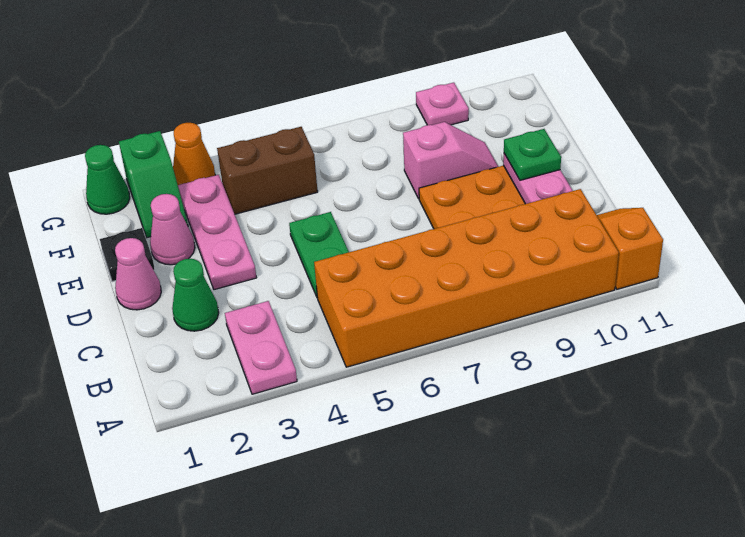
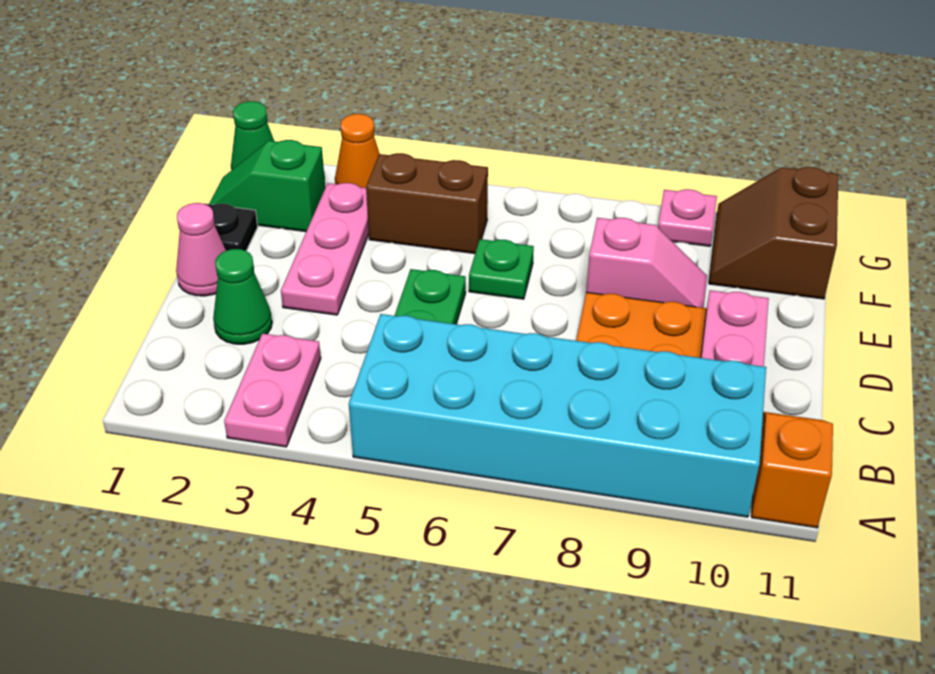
orange 2x6 brick [314,189,619,367] -> cyan 2x6 brick [349,314,766,517]
green 1x1 plate [504,129,561,180] -> green 1x1 plate moved to [469,239,534,299]
pink 1x1 cone [150,194,195,265] -> none
green 1x2 slope [119,131,188,238] -> green 1x2 slope turned to [209,140,325,232]
none -> brown 2x2 slope [709,167,838,299]

